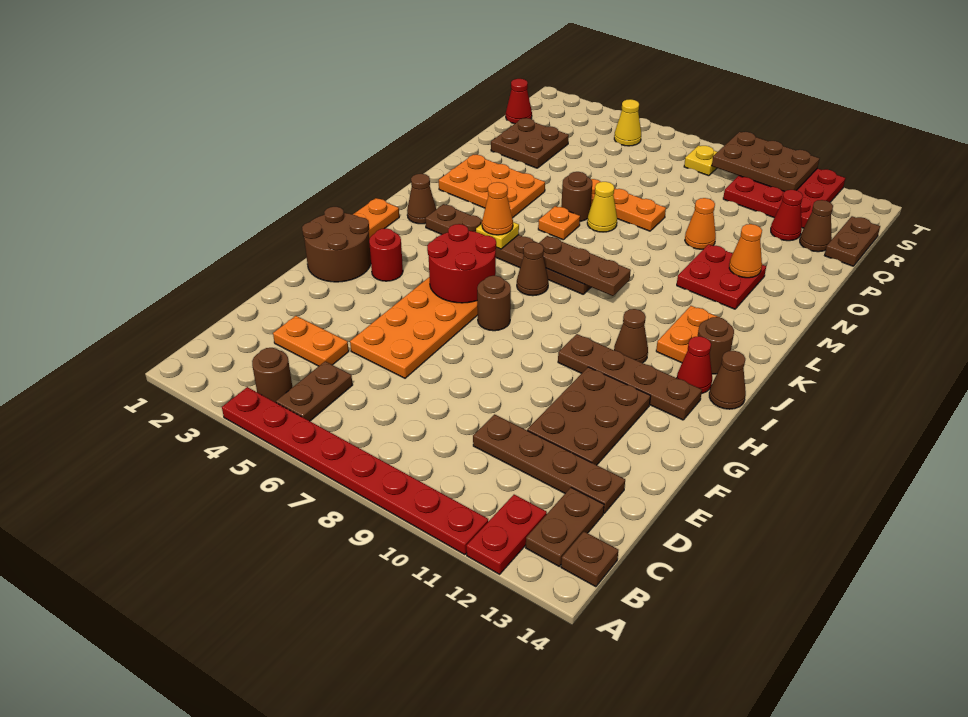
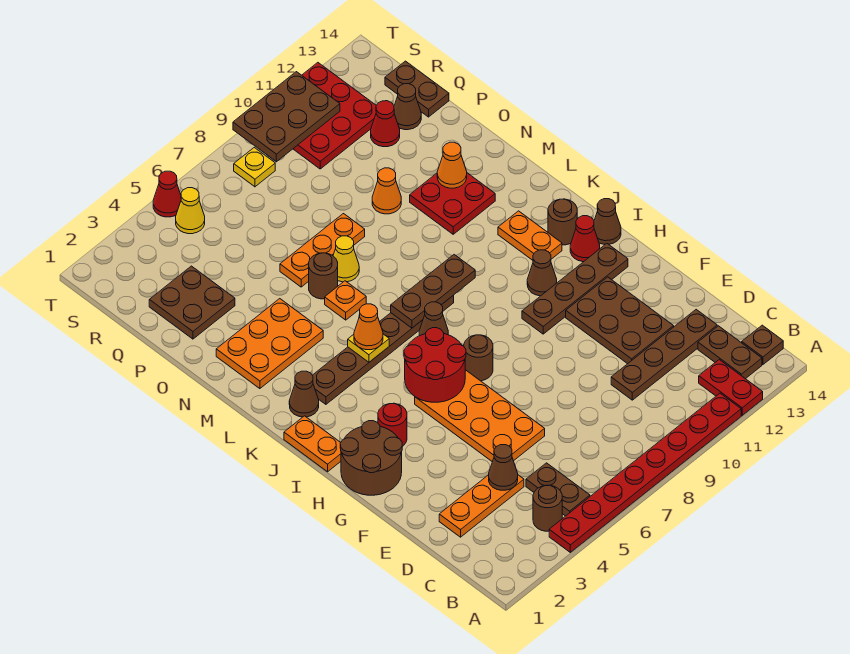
orange 1x2 plate [273,316,349,366] -> orange 1x3 plate [439,475,524,537]
none -> brown 1x1 cone [488,445,518,490]
red 1x1 cone [506,79,532,124] -> red 1x1 cone moved to [153,171,181,217]

